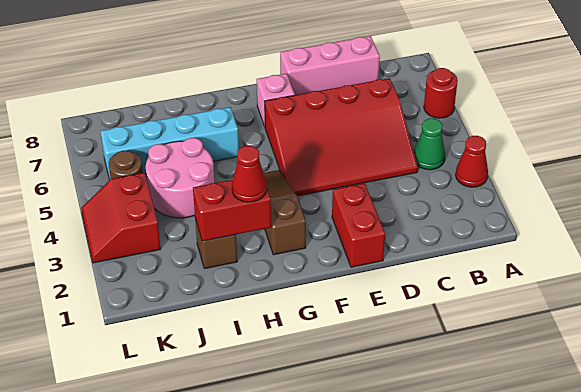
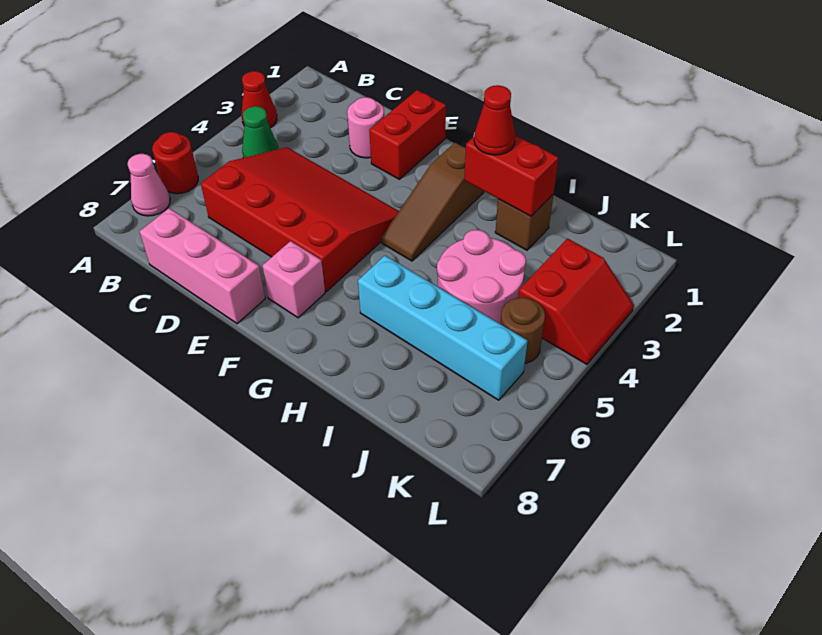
none -> pink 1x1 cone [128,154,170,216]
none -> pink 1x1 round brick [347,97,384,158]

